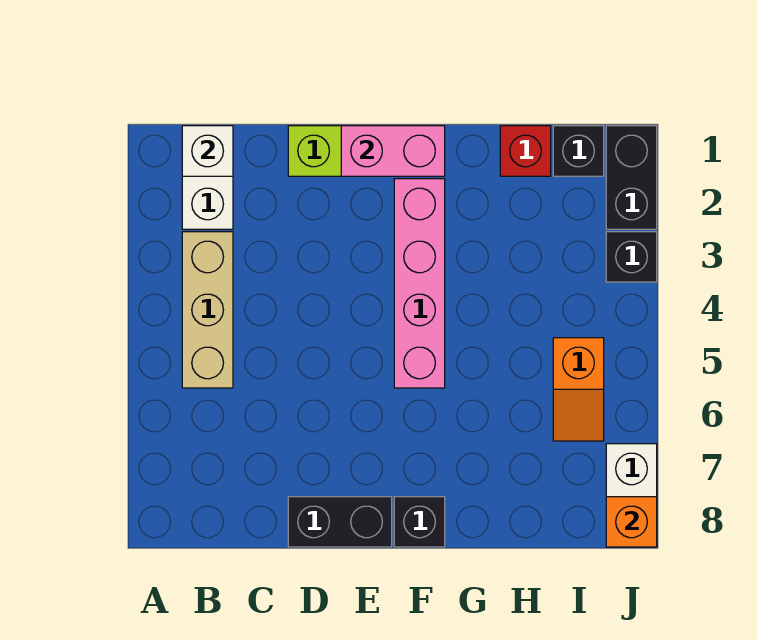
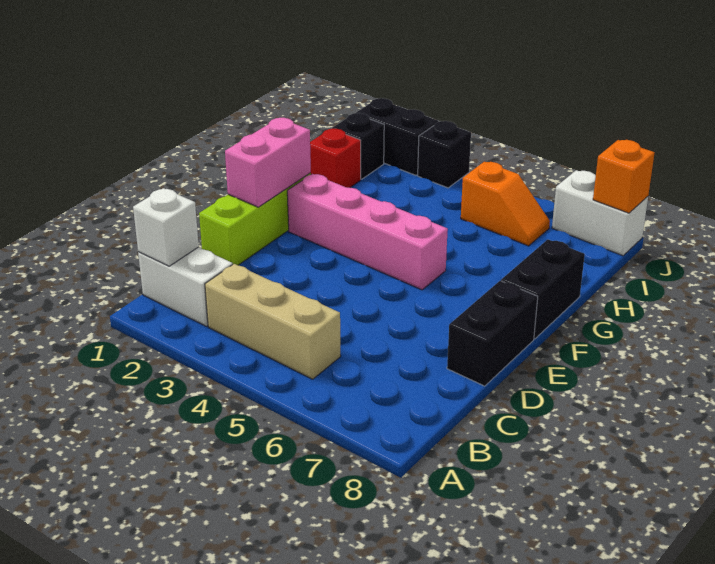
black 1x1 brick [394,497,445,547] -> black 1x2 brick [501,240,585,339]

